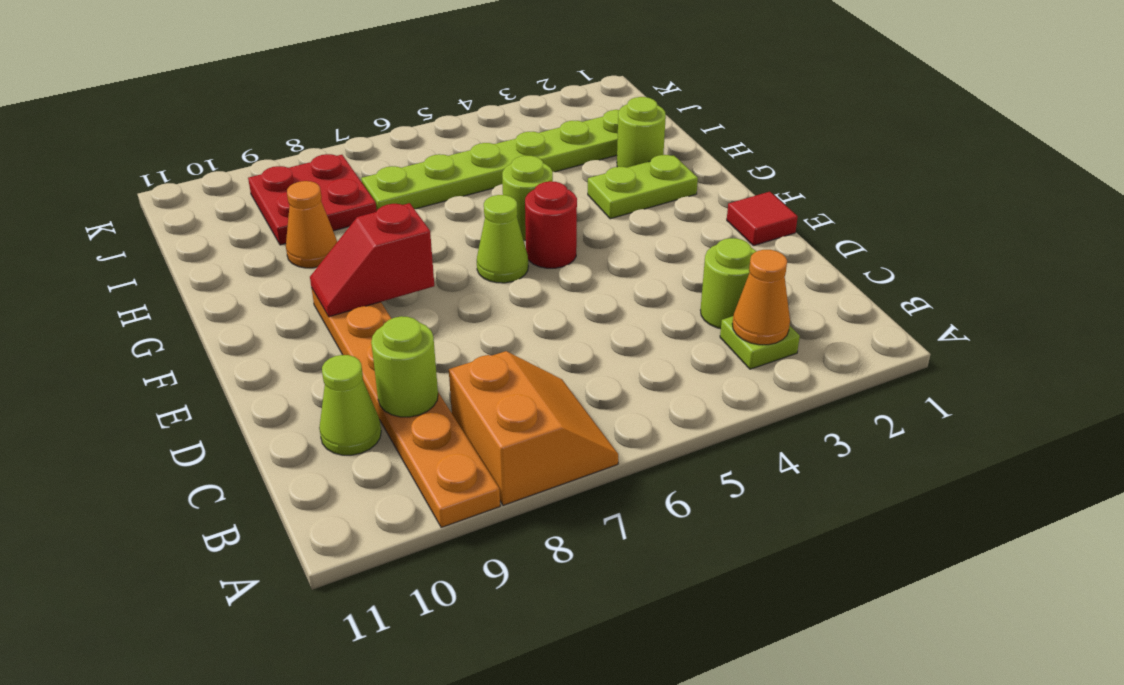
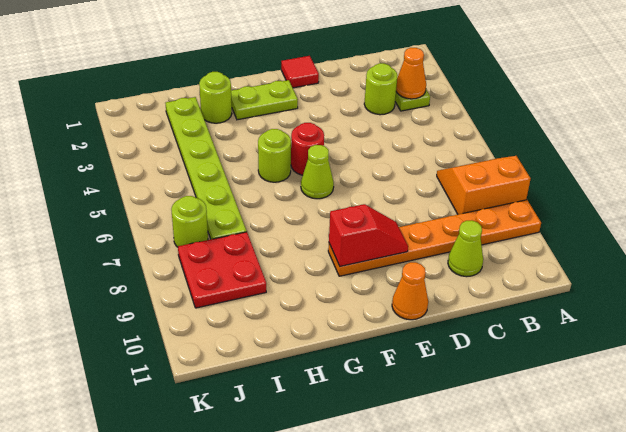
lime 1x1 round brick [371,316,438,417] -> lime 1x1 round brick moved to [171,196,208,247]
red 1x2 slope [310,203,434,317] -> red 1x2 slope turned to [329,204,408,266]
lime 1x2 plate [588,155,698,219] -> lime 1x2 plate turned to [231,80,298,120]
orange 1x1 cone [286,181,337,268] -> orange 1x1 cone moved to [392,262,428,320]

